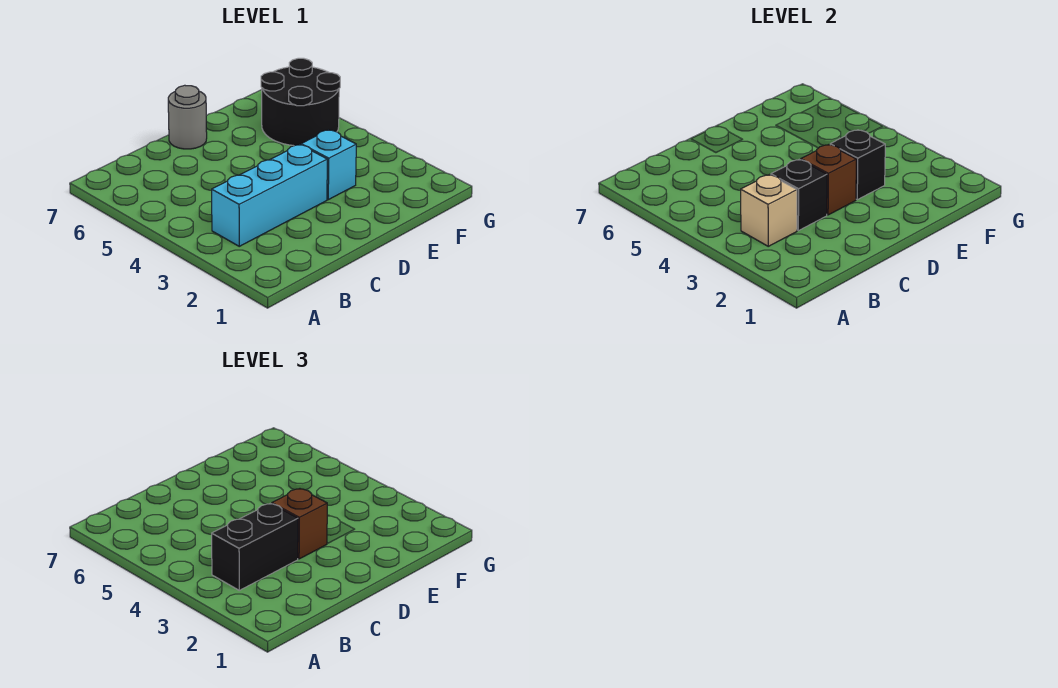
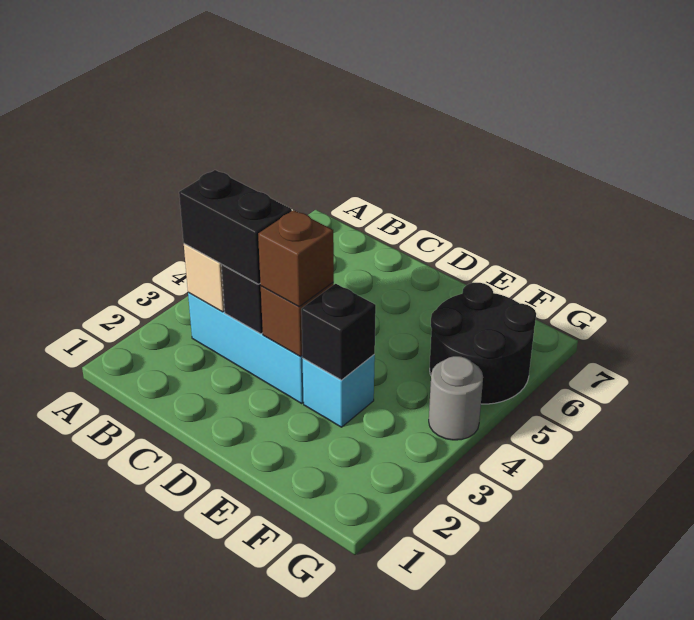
grey 1x1 round brick [168,85,207,149] -> grey 1x1 round brick moved to [429,356,483,440]

